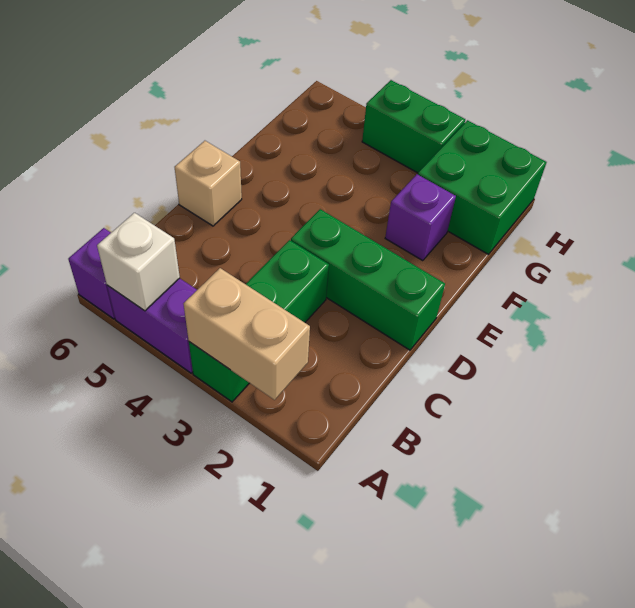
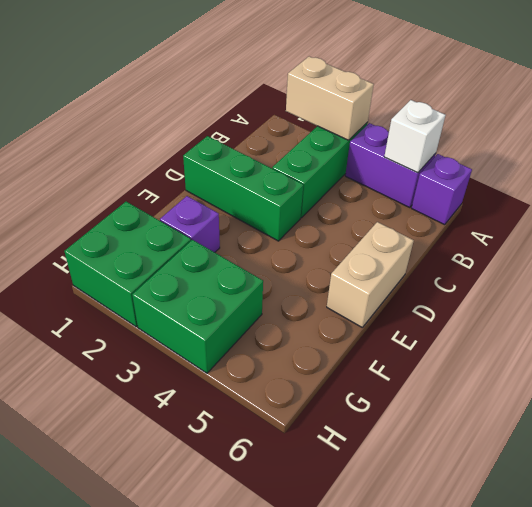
tan 1x1 brick [175,141,242,226] -> tan 1x2 brick [327,222,414,328]
green 1x2 brick [362,80,465,173] -> green 2x2 brick [132,240,263,373]

